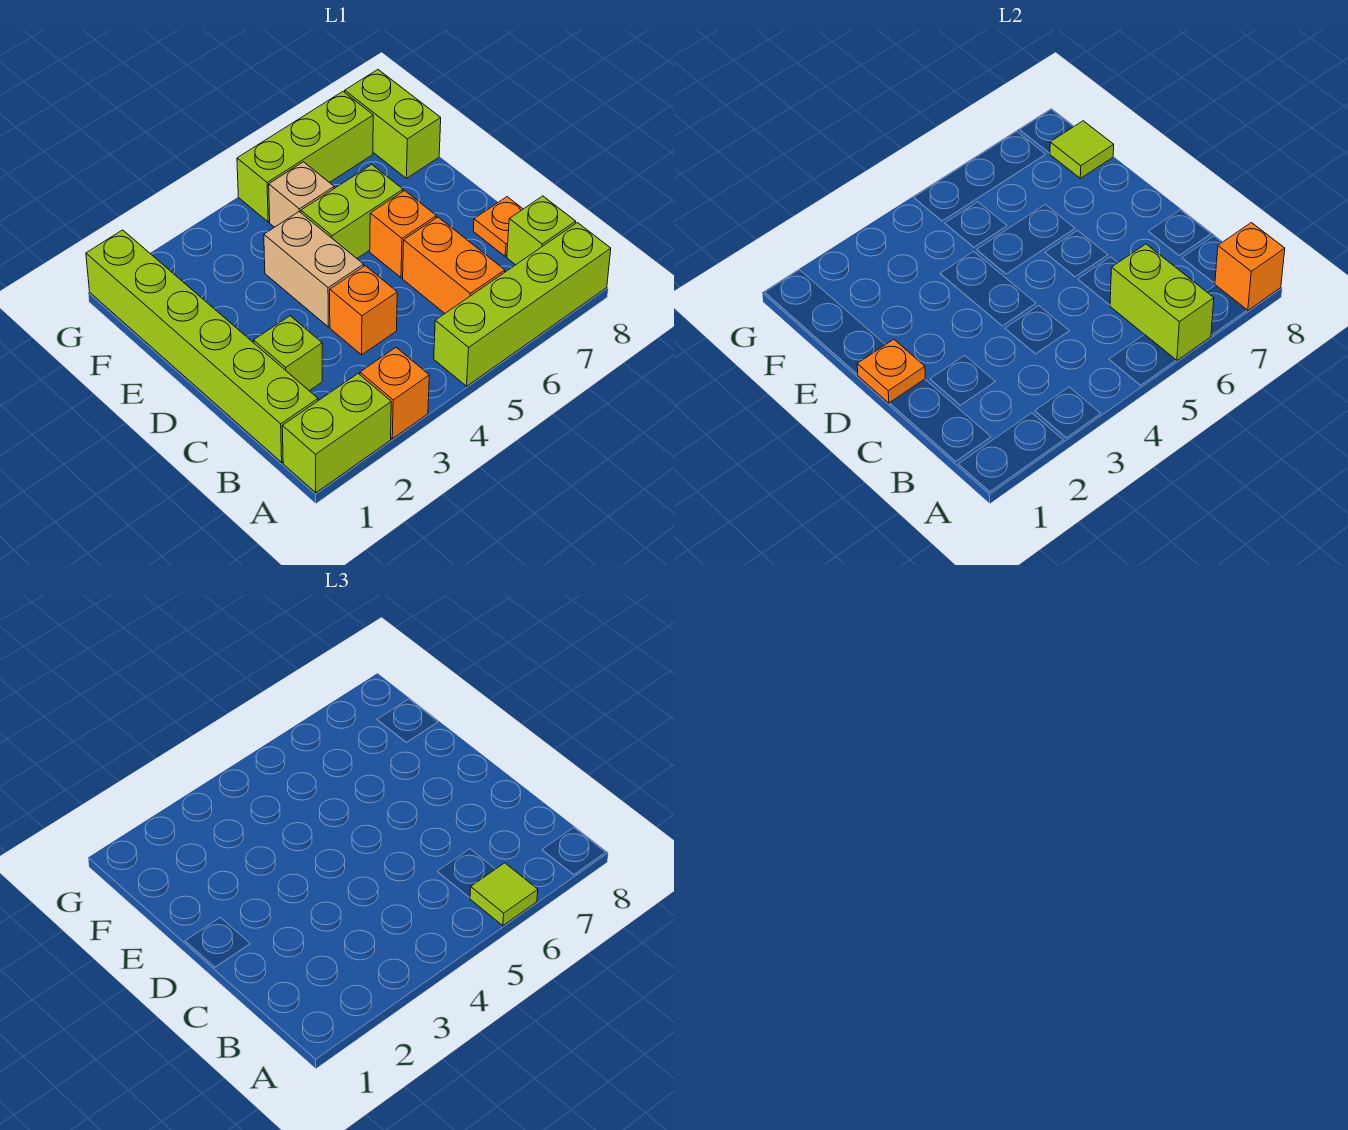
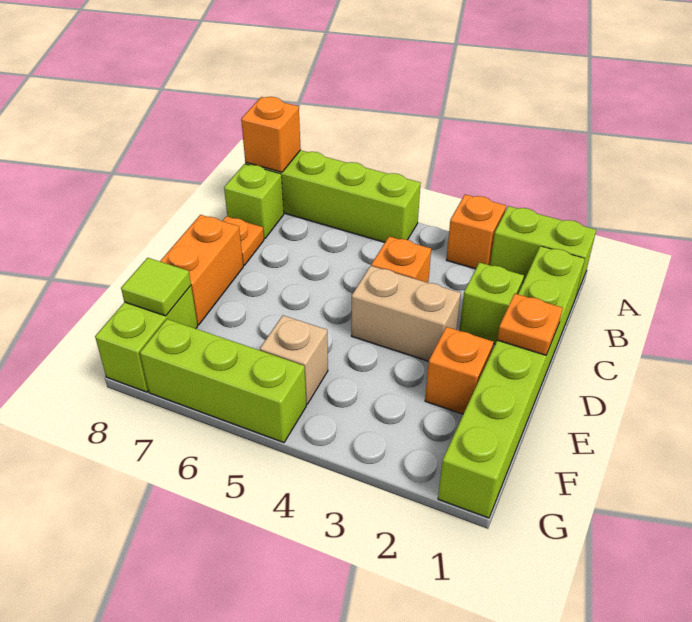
lime 1x2 brick [1110,244,1214,361] -> none
lime 1x1 tile [470,863,538,926] -> none
orange 1x2 brick [403,217,505,313] -> orange 1x2 brick moved to [160,215,243,325]
tan 1x2 brick [264,212,364,327] -> tan 1x2 brick turned to [351,266,461,361]
orange 1x1 brick [370,191,436,278] -> orange 1x1 brick moved to [425,327,494,414]
lime 1x2 brick [301,165,403,258] -> none

